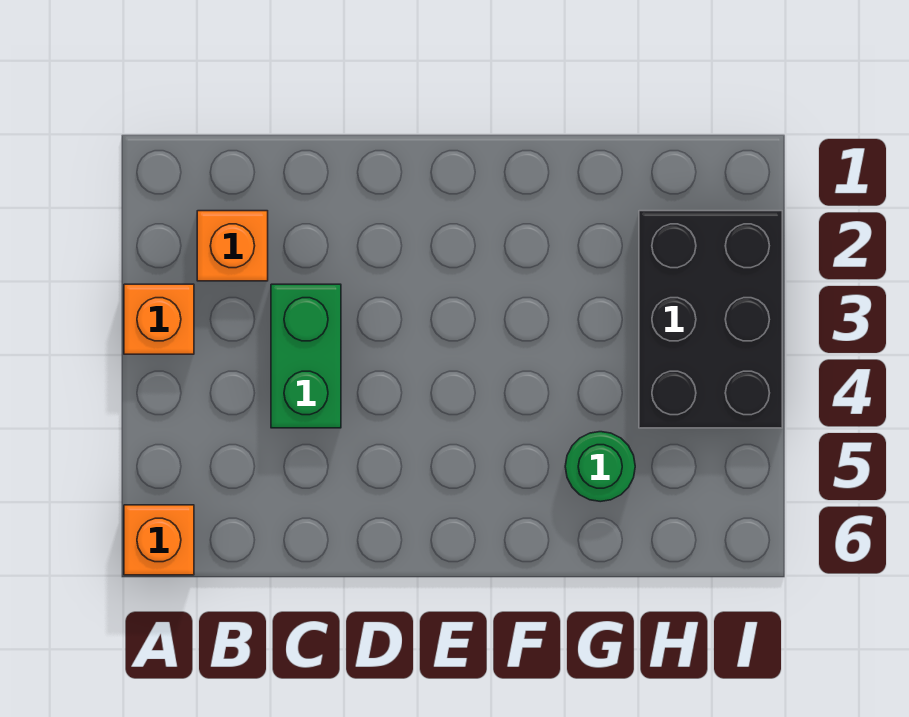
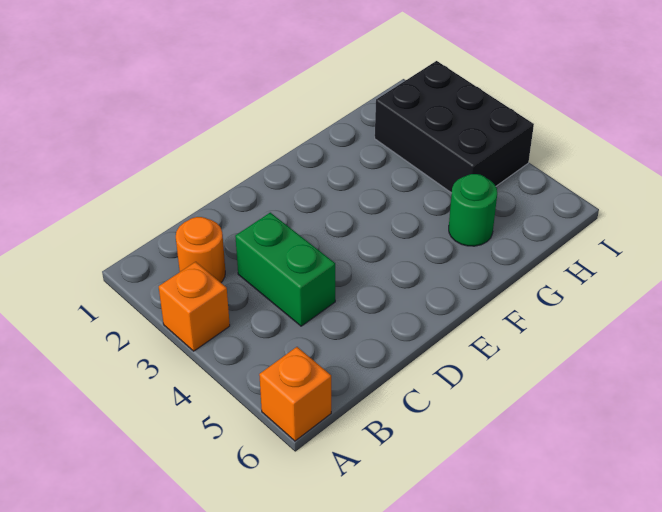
orange 1x1 brick [197,211,268,281] -> orange 1x1 round brick [176,217,225,282]

